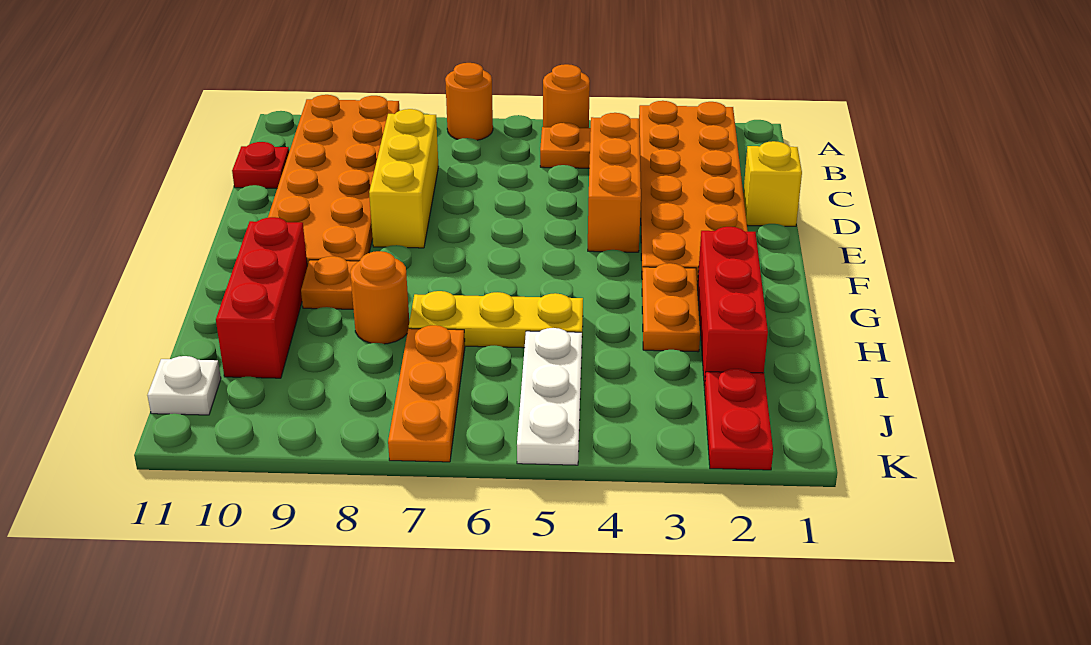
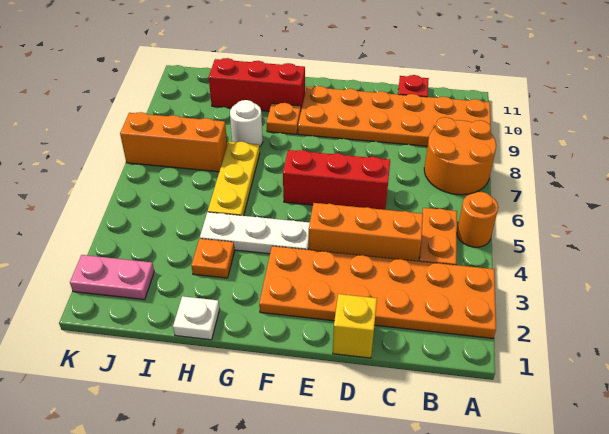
orange 1x1 round brick [445,63,493,140] -> orange 2x2 round brick [424,117,496,195]
yellow 1x3 brick [369,109,438,248] -> none
red 1x3 brick [697,227,768,388] -> red 1x3 brick moved to [283,150,390,210]
orange 1x2 plate [642,263,700,352] -> orange 1x1 plate [191,239,235,278]
orange 1x1 round brick [350,251,409,344] -> white 1x1 round brick [230,100,263,147]
white 1x3 plate [517,328,582,465] -> white 1x3 plate moved to [200,212,310,254]
orange 1x3 plate [388,325,465,462] -> orange 1x3 brick [120,112,227,172]
red 1x2 plate [704,369,773,470] -> pink 1x2 plate [70,255,154,300]
white 1x1 plate [147,356,221,415] -> white 1x1 plate moved to [173,296,220,340]

